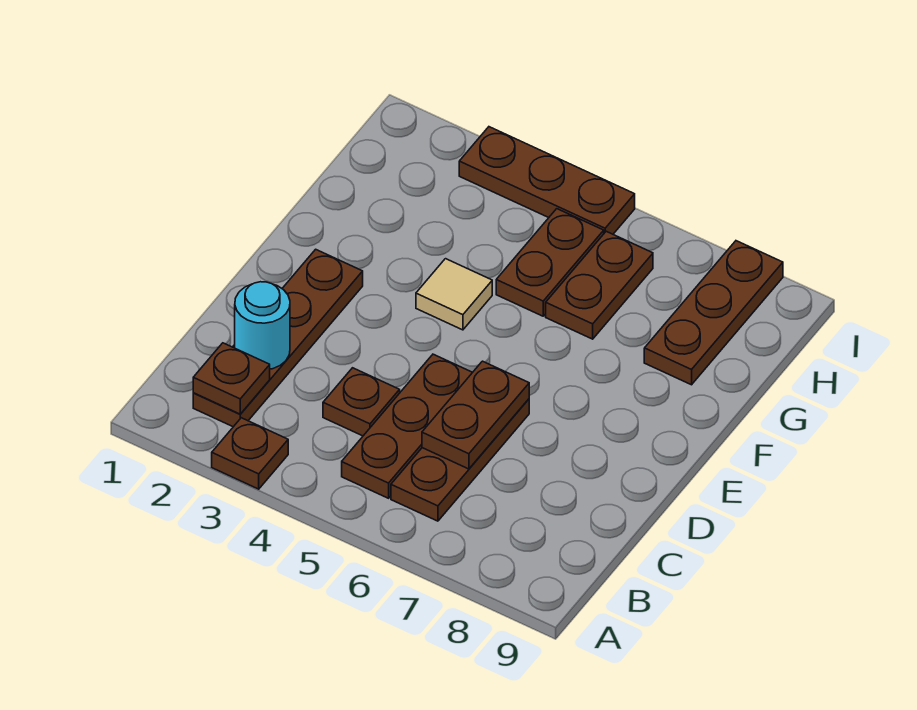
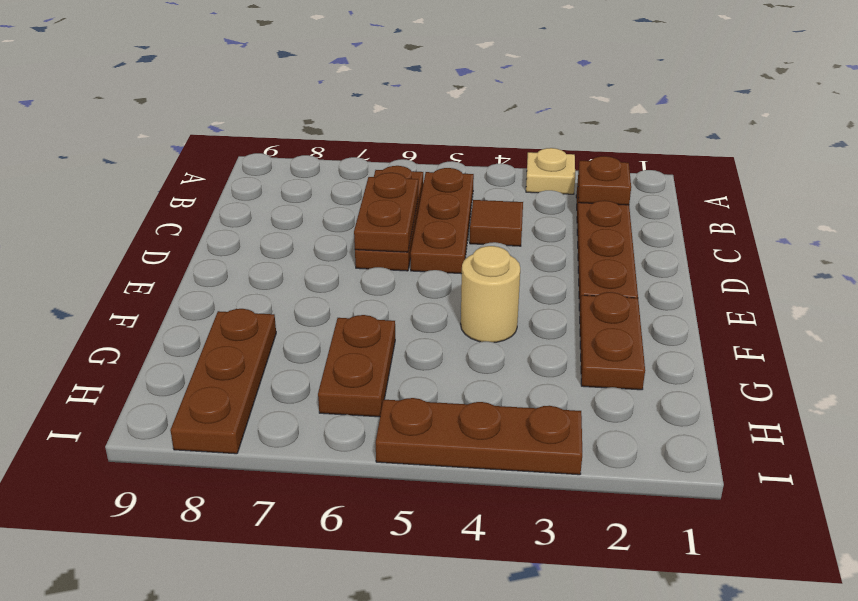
brown 1x1 plate [212,418,288,489] -> tan 1x1 plate [526,148,575,194]
cyan 1x1 round brick [235,282,290,369] -> none
brown 1x1 plate [323,368,400,436] -> brown 1x1 tile [470,200,523,246]
tan 1x1 tile [416,259,492,330] -> tan 1x1 round brick [461,246,520,342]
brown 1x2 plate [496,209,604,316] -> brown 1x2 plate moved to [580,292,645,390]

